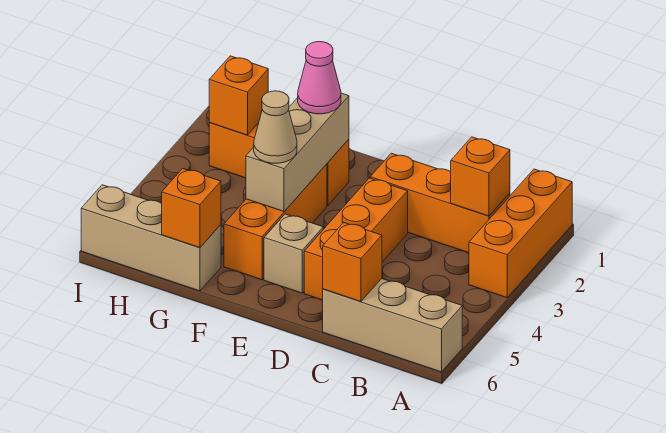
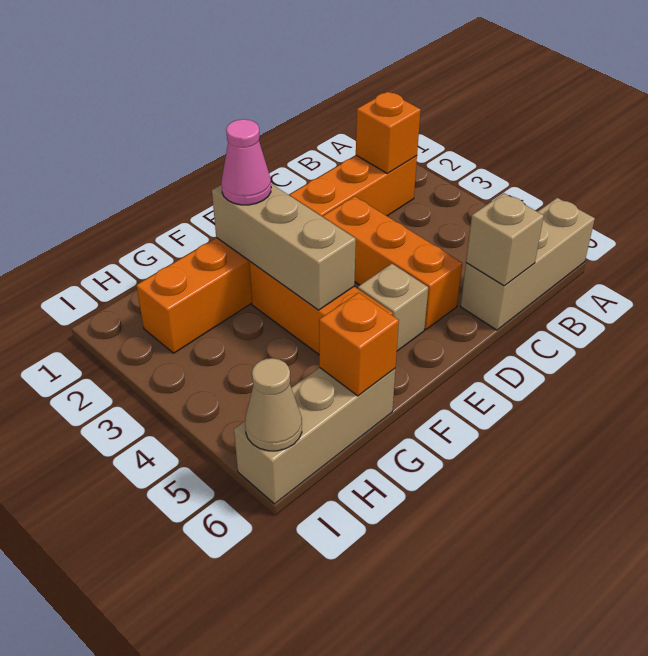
orange 1x3 brick [469,169,572,298] -> none
orange 1x1 brick [323,222,382,302] -> tan 1x1 brick [466,193,544,286]
tan 1x1 cone [254,91,297,163] -> tan 1x1 cone moved to [245,358,302,451]
orange 1x1 brick [209,56,268,135] -> none

